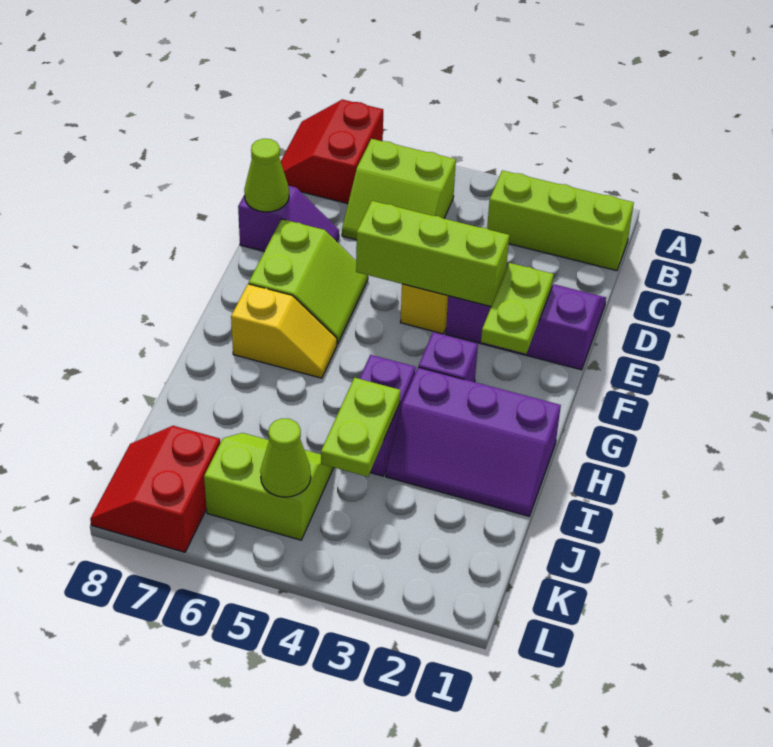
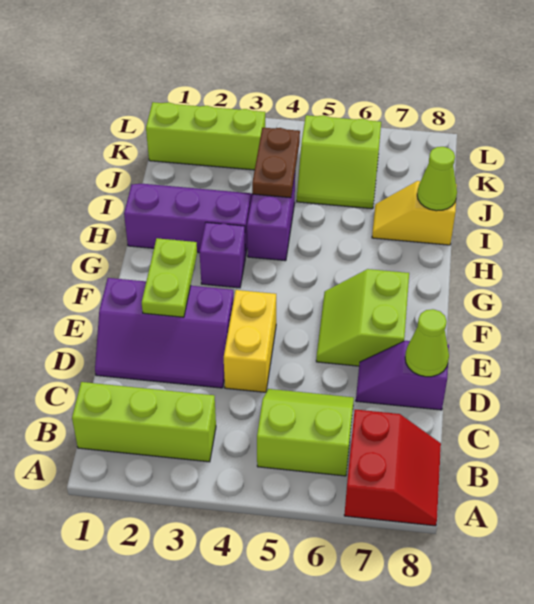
lime 1x3 brick [356,201,509,306] -> lime 1x3 brick moved to [146,102,265,170]
yellow 1x2 slope [231,284,337,378] -> yellow 1x2 slope moved to [372,181,457,245]
lime 1x2 plate [321,378,400,477] -> brown 1x2 plate [252,128,300,198]
lime 1x1 cone [260,418,311,497] -> lime 1x1 cone moved to [417,147,457,211]
red 2x2 slope [90,426,220,552] -> none

